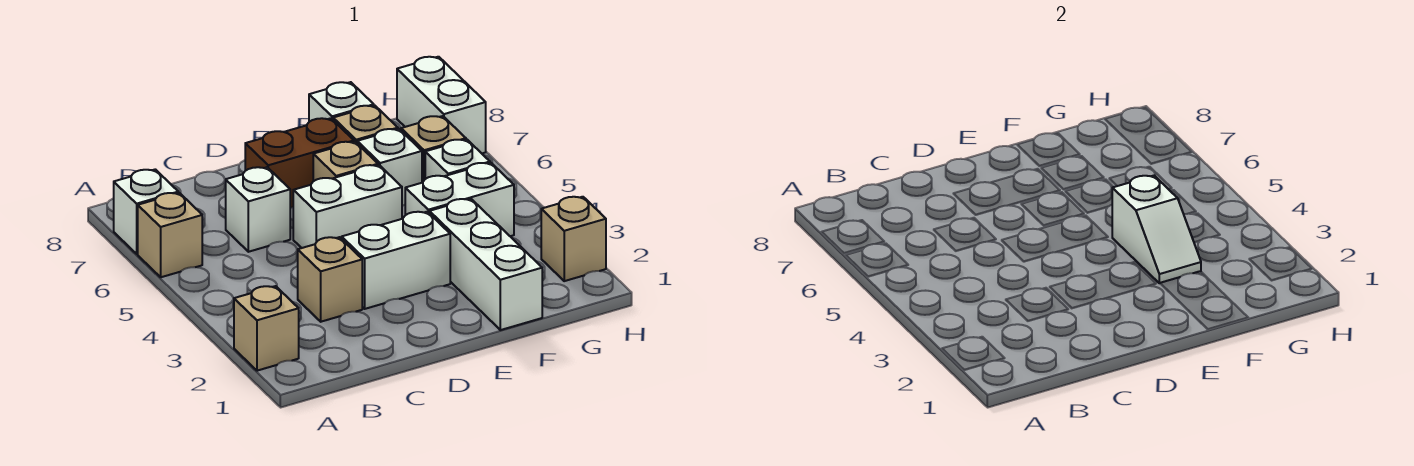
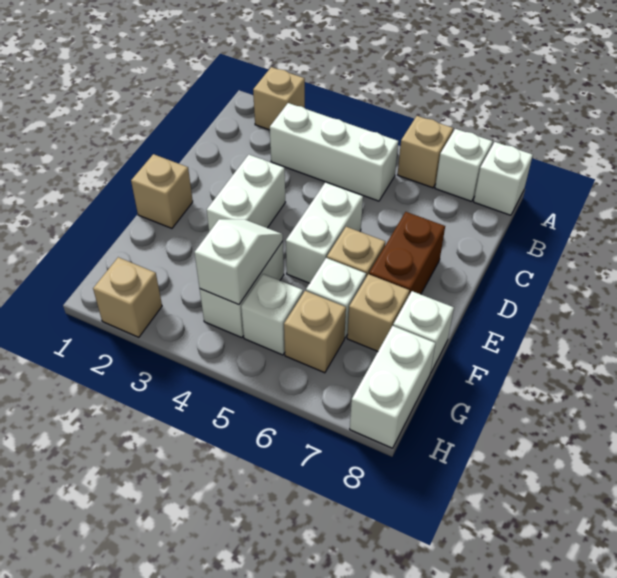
tan 1x1 brick [298,237,362,322] -> tan 1x1 brick moved to [131,154,193,228]
white 1x1 brick [226,167,290,252] -> white 1x1 brick moved to [474,142,533,215]
white 1x3 brick [429,199,542,330] -> white 1x3 brick moved to [270,103,398,201]
white 1x2 slope [1112,176,1201,283] -> white 1x2 slope turned to [194,219,283,305]
white 1x2 brick [397,57,486,153] -> white 1x2 brick turned to [350,326,436,448]

